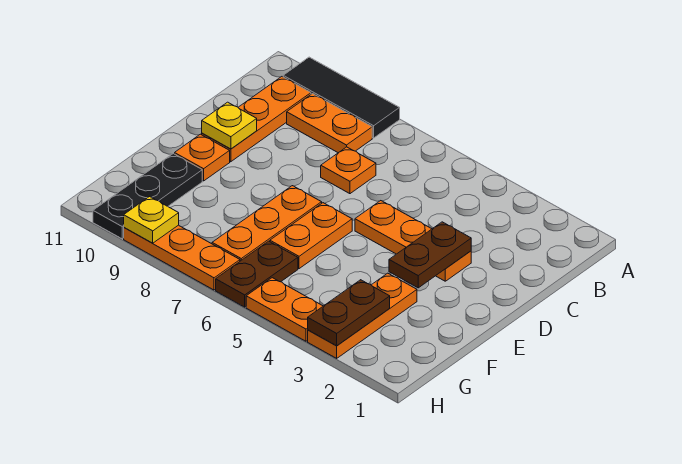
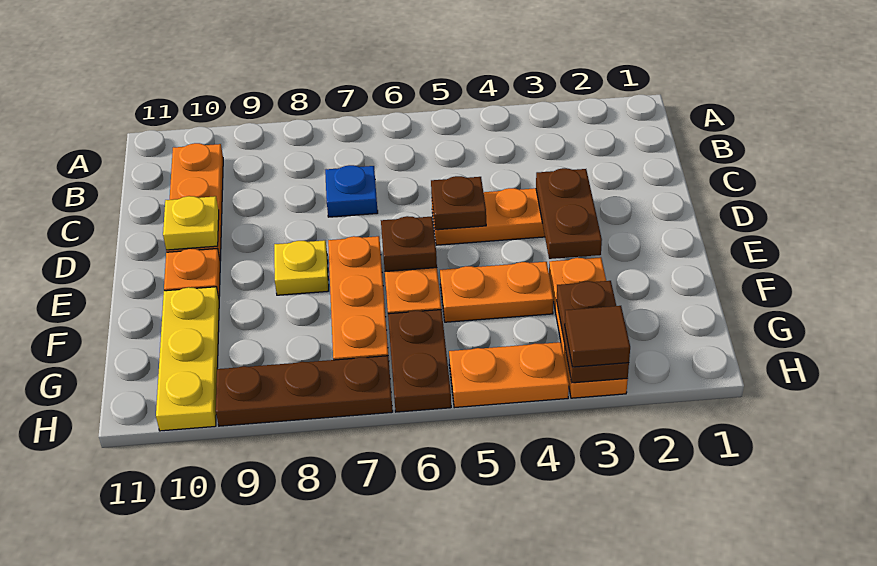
black 1x3 tile [283,57,400,138] -> none
orange 1x2 plate [287,94,372,153] -> orange 1x2 plate moved to [440,262,553,322]
orange 1x1 plate [321,147,376,194] -> blue 1x1 plate [325,165,378,217]
none -> brown 1x1 plate [431,176,486,230]
none -> brown 1x1 plate [381,216,437,272]
black 1x3 plate [93,154,202,239] -> yellow 1x3 plate [156,287,219,431]
none -> brown 1x1 tile [565,306,630,367]
orange 1x3 plate [124,225,240,290] -> brown 1x3 plate [216,356,393,426]
yellow 1x1 plate [124,197,179,243] -> yellow 1x1 plate moved to [274,240,329,295]

